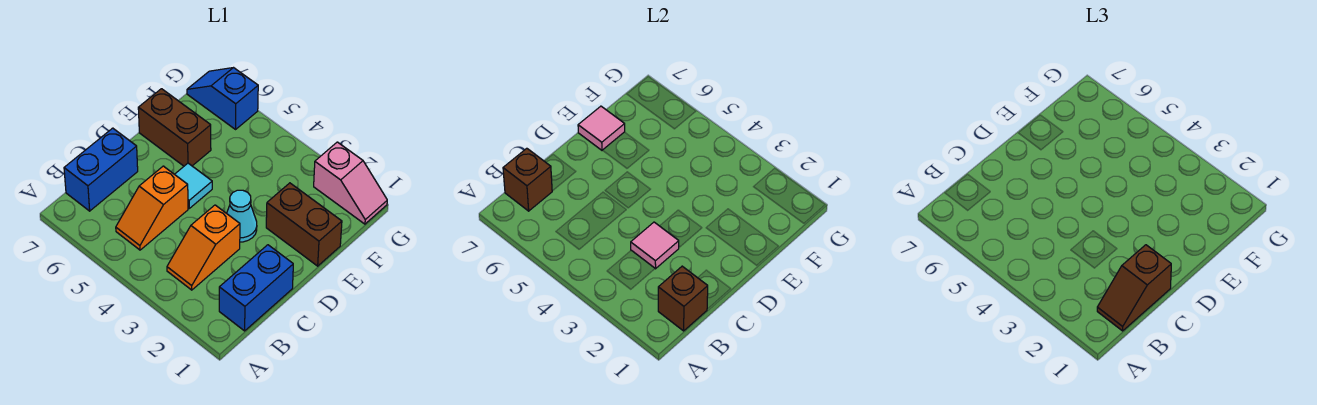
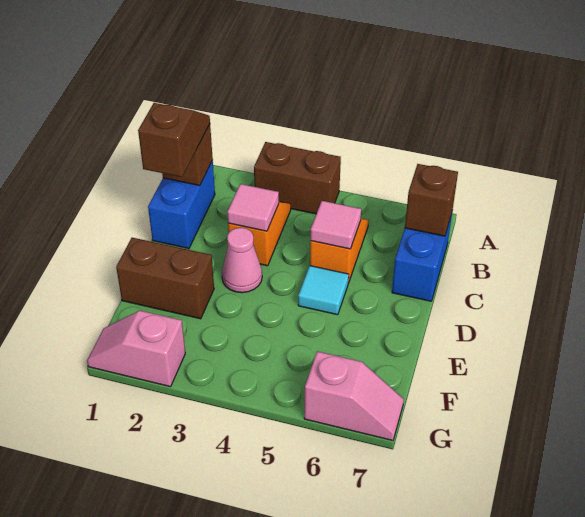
cyan 1x1 cone [227,190,257,242] -> pink 1x1 cone [222,228,262,293]
brown 1x2 brick [138,89,211,166] -> brown 1x2 brick moved to [254,142,341,214]
pink 1x1 tile [578,106,625,150] -> pink 1x1 tile moved to [310,201,361,249]
blue 1x2 slope [187,68,258,129] -> pink 1x2 slope [304,351,404,440]

